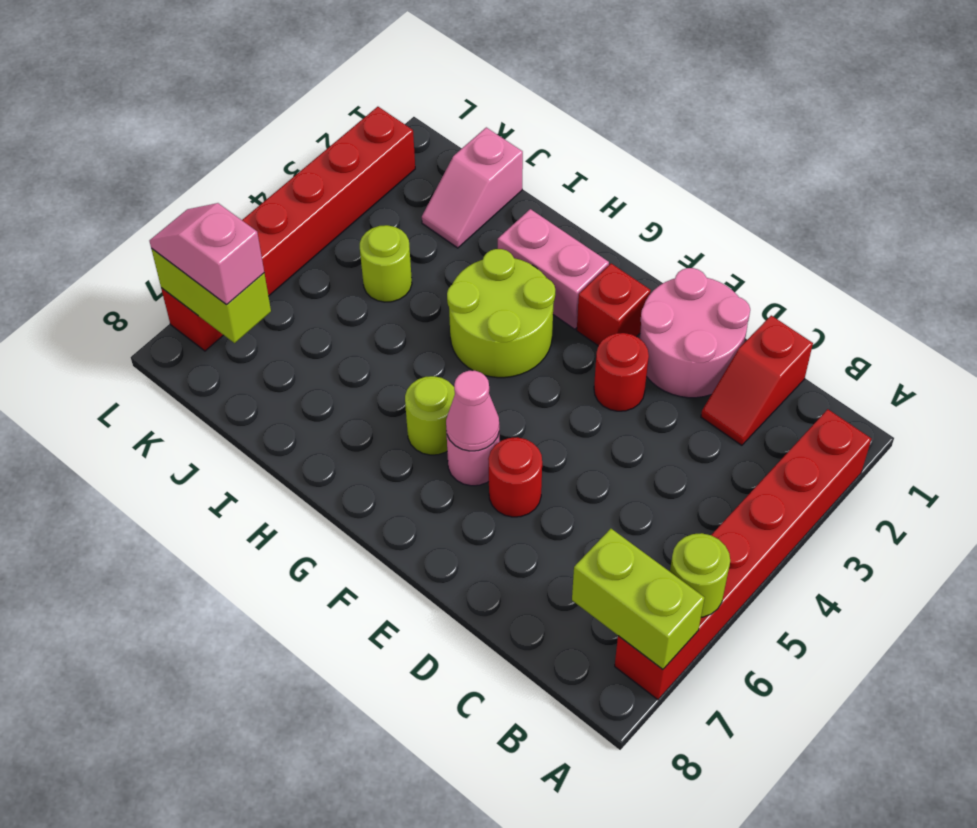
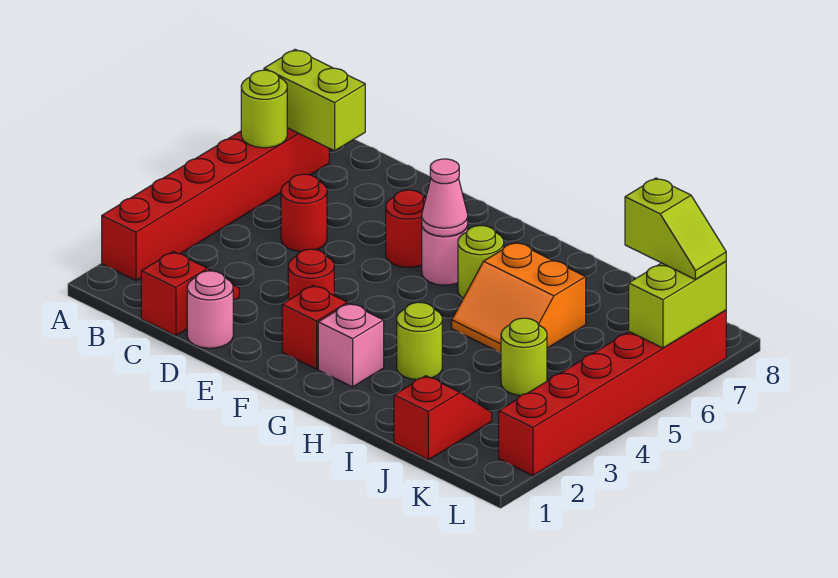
none -> red 1x1 round brick [281,174,327,252]
pink 2x2 round brick [640,268,750,398] -> pink 1x1 round brick [187,271,233,348]
pink 1x2 brick [498,209,609,329] -> pink 1x1 brick [318,303,384,387]
lime 2x2 round brick [447,249,555,378] -> lime 1x1 round brick [397,302,442,380]
none -> orange 2x2 slope [452,242,586,353]
pink 1x2 slope [422,127,523,248] -> red 1x2 slope [394,376,492,460]
lime 1x2 brick [152,249,271,343] -> lime 1x2 brick turned to [629,261,726,348]
pink 1x2 slope [149,203,264,305] -> lime 1x2 slope [625,178,726,279]

